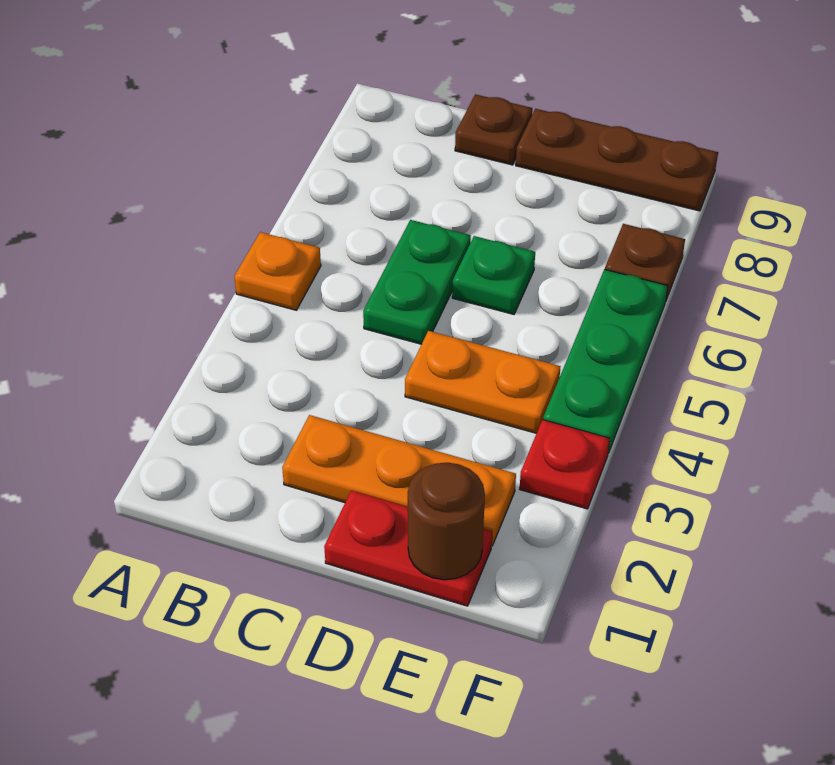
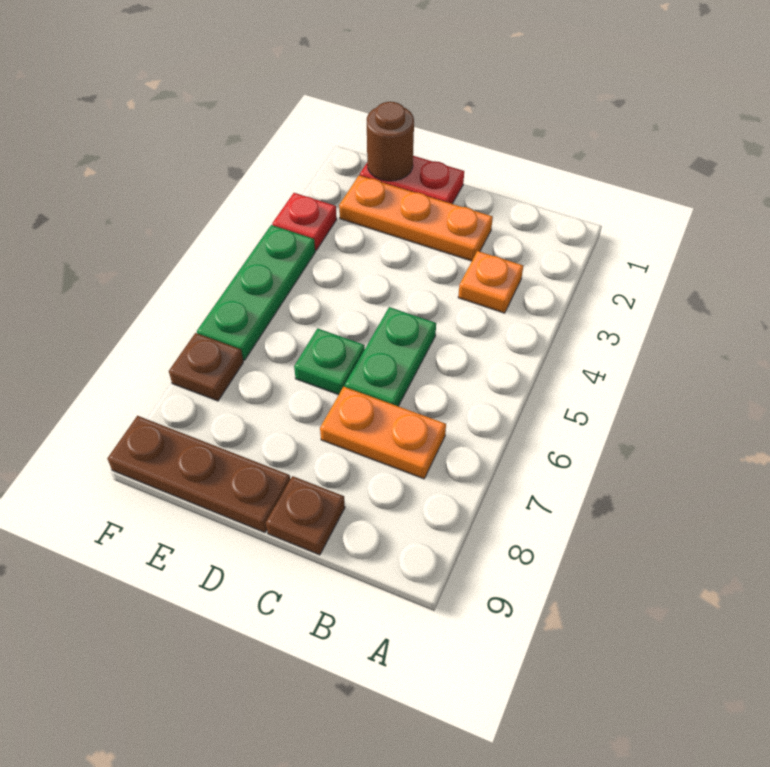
orange 1x1 plate [234,232,321,310] -> orange 1x1 plate moved to [458,251,523,313]
orange 1x2 plate [405,331,560,433] -> orange 1x2 plate moved to [320,387,446,479]

